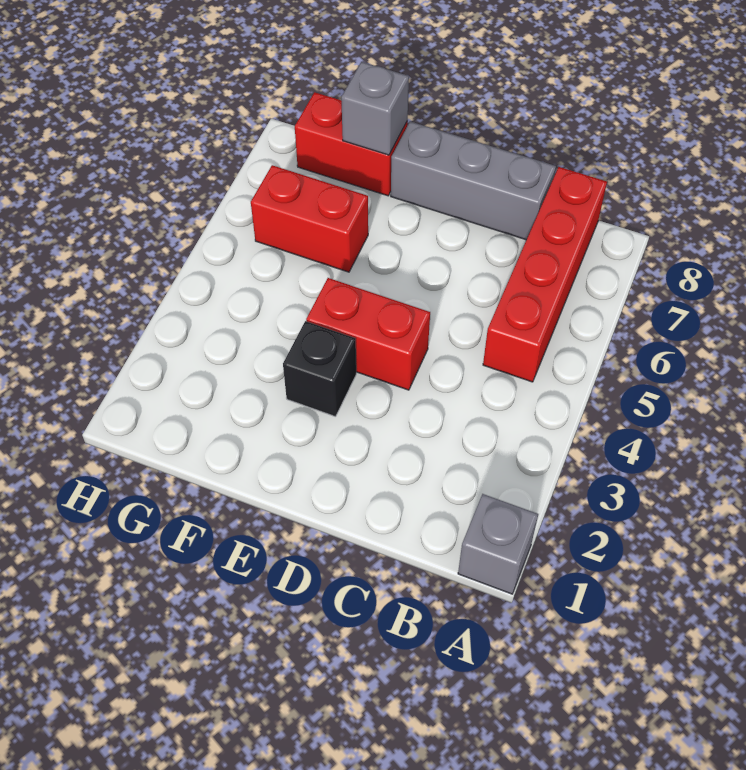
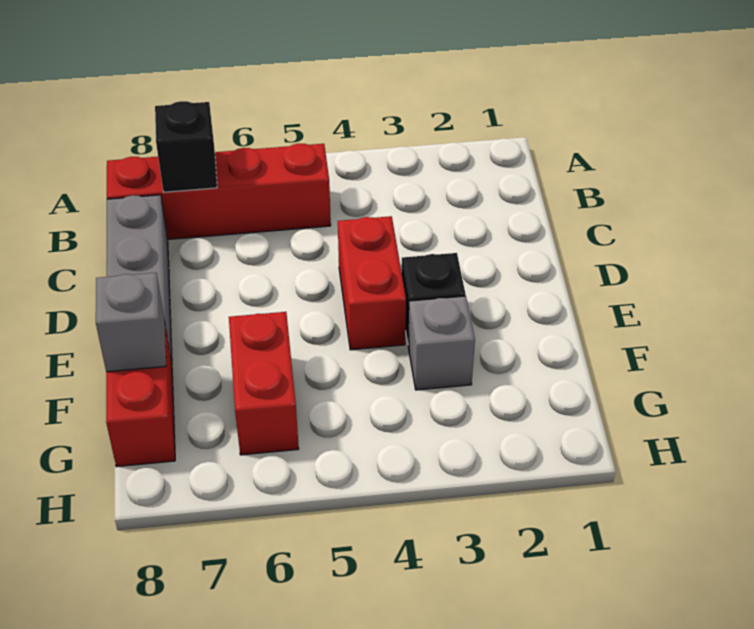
grey 1x1 brick [458,494,538,594] -> grey 1x1 brick moved to [408,296,475,390]
none -> black 1x1 brick [155,101,217,192]

